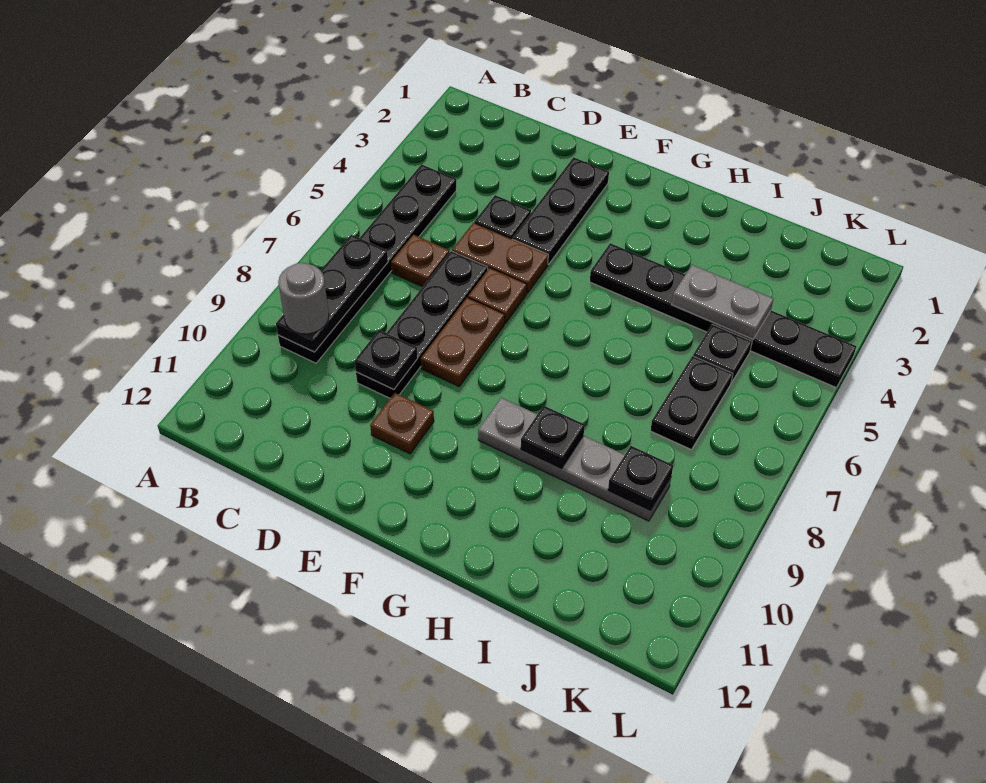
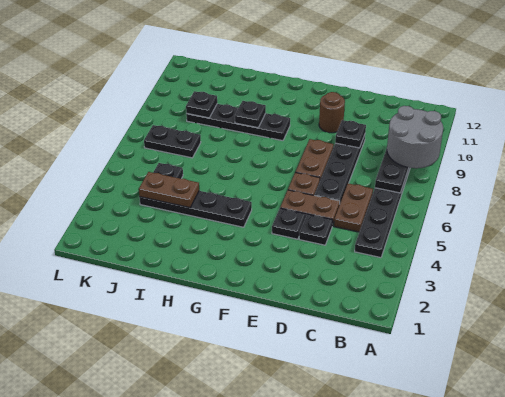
grey 1x1 round brick [278,263,329,334] -> grey 2x2 round brick [387,106,443,168]
brown 1x1 plate [391,235,449,287] -> brown 1x2 plate [334,183,373,232]
black 1x3 plate [512,157,609,264] -> black 1x1 plate [272,208,305,239]
brown 1x1 plate [370,393,434,454] -> brown 1x1 round brick [319,92,345,133]
black 1x6 plate [590,243,856,388] -> black 1x4 plate [140,191,252,227]
grey 1x4 plate [478,398,671,521] -> black 1x4 plate [186,104,290,141]
grey 1x2 plate [672,265,773,339] -> brown 1x2 plate [139,172,199,208]
black 1x2 plate [650,356,733,450] -> black 1x2 plate turned to [144,125,201,158]

